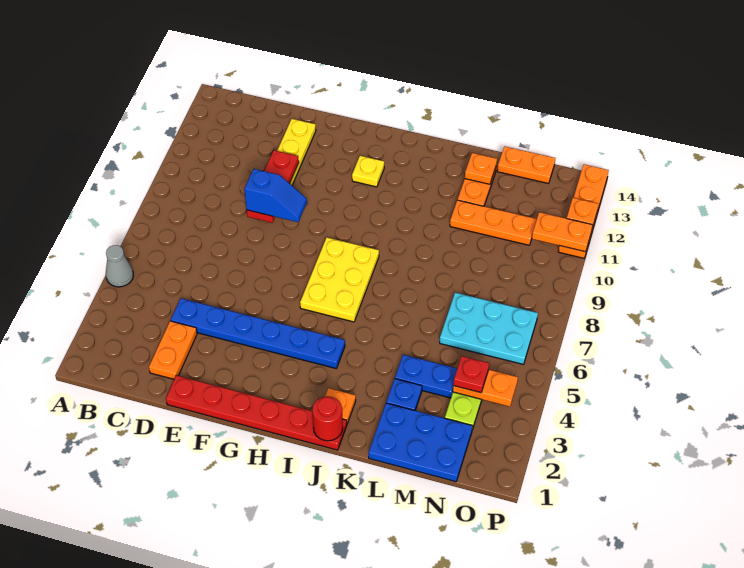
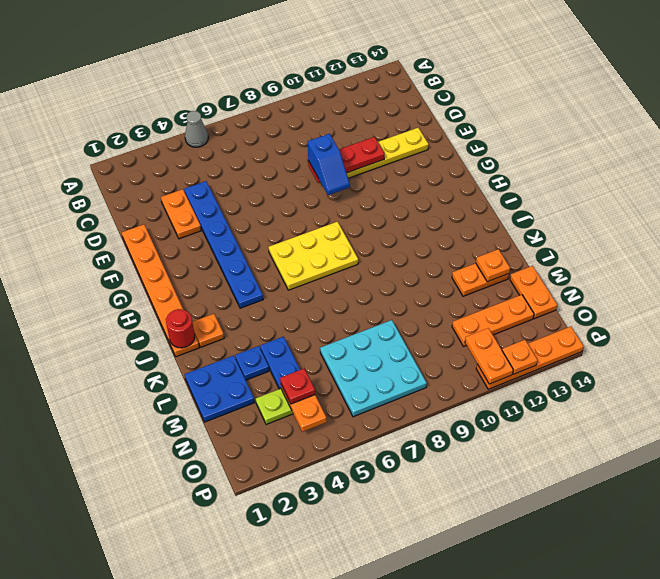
orange 1x2 plate [149,321,197,379] -> orange 1x2 plate turned to [161,189,201,239]
red 1x6 plate [166,375,347,450] -> orange 1x6 plate [122,225,199,357]
yellow 1x1 plate [352,156,384,187] -> none
blue 2x3 plate [369,403,473,482] -> blue 2x2 plate [185,356,254,422]
orange 1x3 plate [450,200,537,245] -> orange 1x3 plate turned to [452,295,534,346]
cyan 2x3 plate [440,293,538,364] -> cyan 3x3 plate [320,320,427,417]

